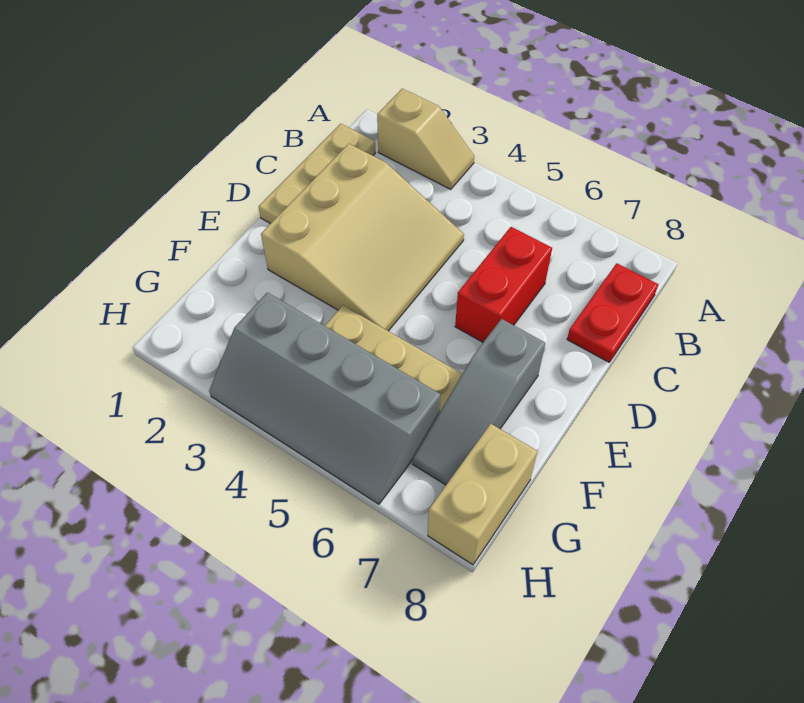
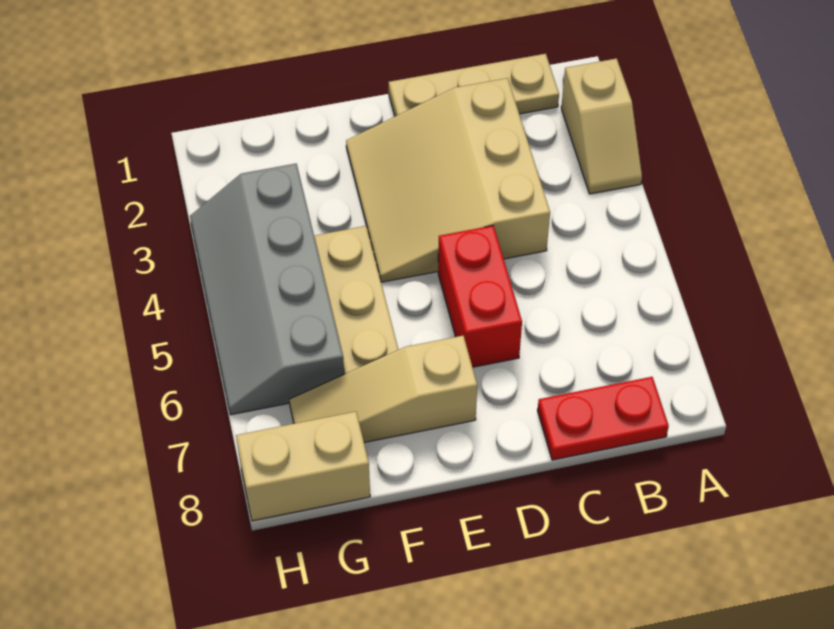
tan 3x3 slope [261,144,464,331] -> tan 3x3 slope turned to [346,78,550,282]
red 1x2 brick [455,227,552,342] -> red 1x2 brick turned to [438,226,522,367]
grey 1x3 slope [412,319,545,485] -> tan 1x3 slope [289,336,477,442]

